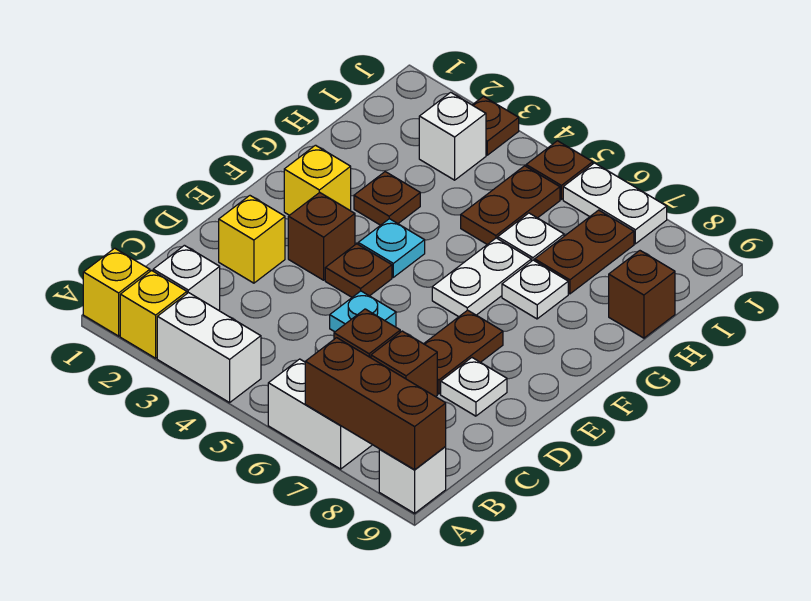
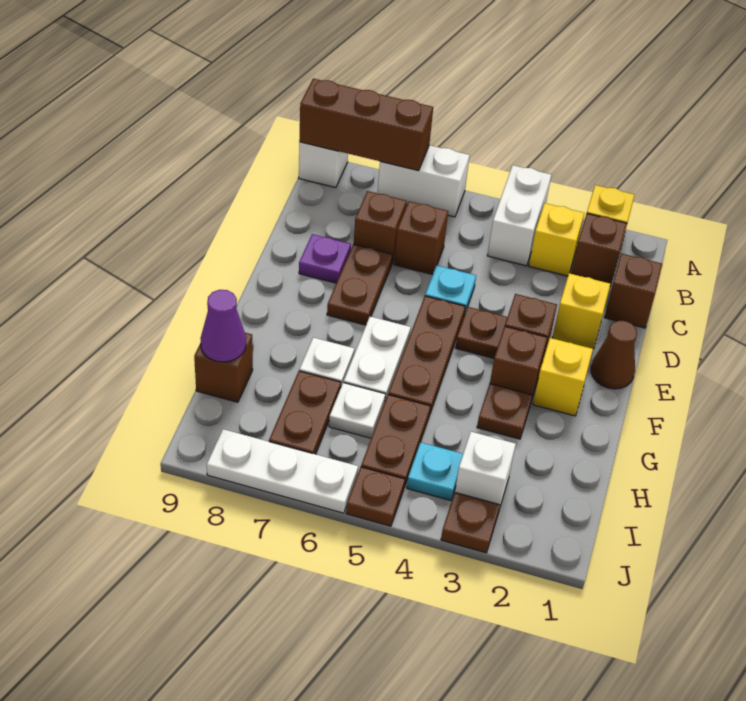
yellow 1x1 brick [83,248,150,336] -> yellow 1x1 brick moved to [529,203,584,276]
white 1x2 brick [157,293,261,403] -> white 1x2 brick turned to [488,165,551,266]
white 1x1 brick [153,245,220,310] -> brown 1x1 brick [571,214,627,286]
none -> brown 1x1 brick [604,253,662,328]
white 1x1 plate [441,358,507,416] -> purple 1x1 plate [299,234,351,283]
none -> brown 1x1 cone [591,321,637,389]
none -> brown 1x3 plate [388,296,466,413]
none -> brown 1x1 brick [490,326,548,401]
cyan 1x1 plate [358,219,425,277] -> cyan 1x1 plate moved to [407,442,463,501]
none -> purple 1x1 cone [200,290,246,362]
white 1x2 plate [563,163,667,244] -> white 1x3 plate [207,429,358,513]

